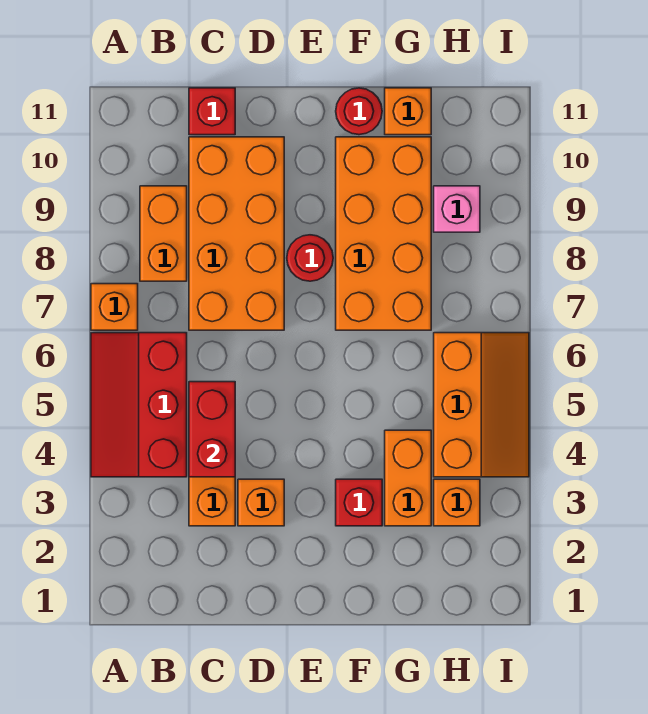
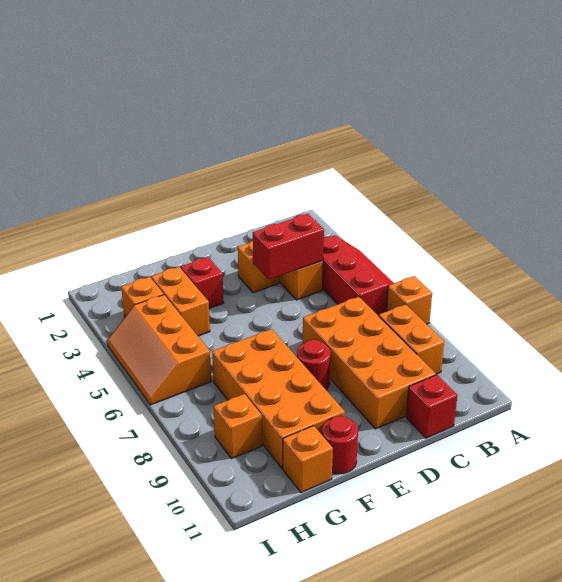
red 1x2 brick [189,382,235,477] -> red 1x2 brick turned to [253,214,324,280]
pink 1x1 brick [434,186,480,232] -> orange 1x1 brick [214,394,262,459]

